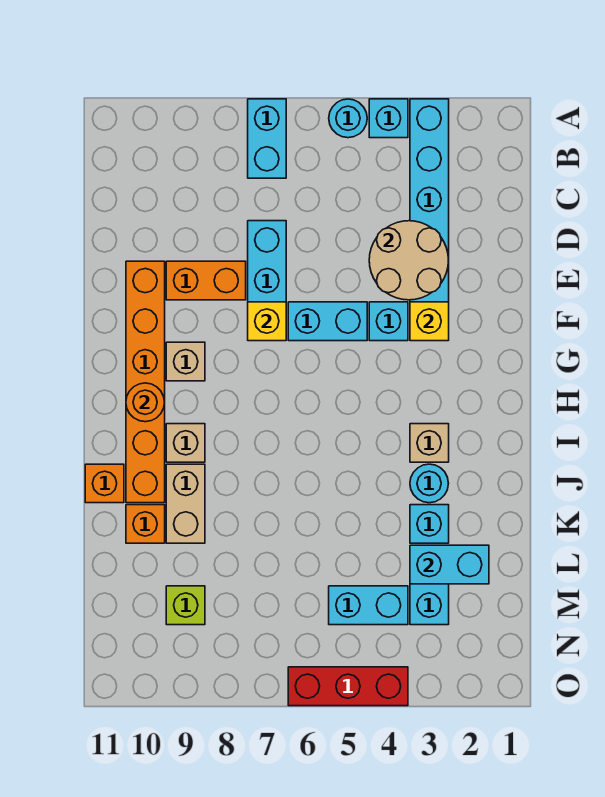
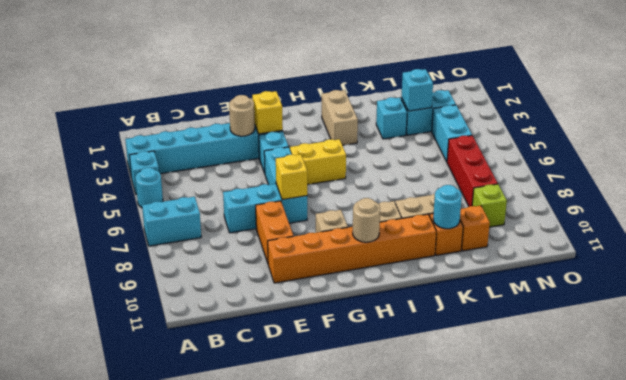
tan 2x2 round brick [369,221,448,300] -> tan 1x1 round brick [229,95,255,136]
none -> yellow 1x2 brick [290,139,346,185]
orange 1x1 round brick [126,383,164,422] -> tan 1x1 round brick [353,198,380,242]
tan 1x1 brick [410,424,449,462] -> tan 1x2 brick [322,90,358,145]
cyan 1x1 round brick [410,464,448,503] -> cyan 1x1 round brick moved to [433,185,462,229]
orange 1x1 brick [85,464,124,503] -> orange 1x1 brick moved to [460,206,490,251]
cyan 1x2 brick [410,545,489,584] -> cyan 1x1 brick [401,69,433,111]
red 1x3 brick [288,667,408,706] -> red 1x3 brick moved to [447,136,498,207]

